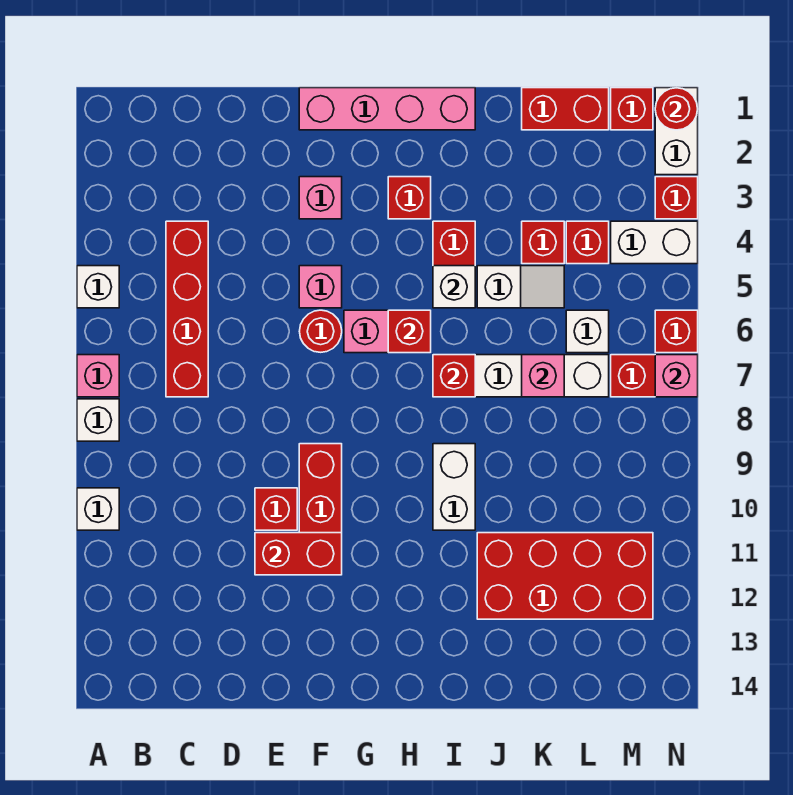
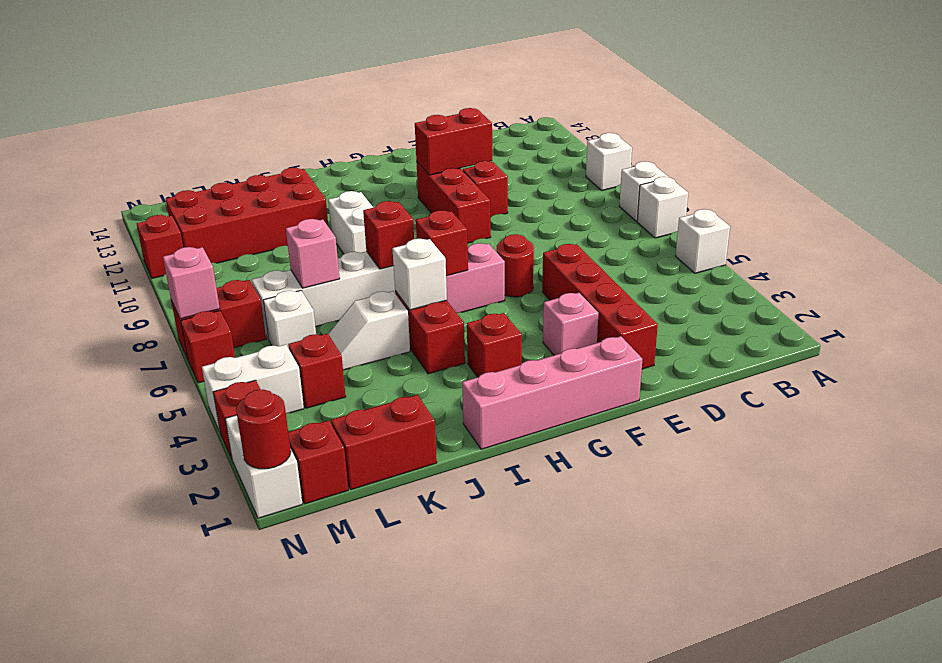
pink 1x1 brick [77,355,119,397] -> white 1x1 brick [637,177,688,238]
red 1x4 brick [166,221,208,397] -> red 1x4 brick moved to [542,244,658,369]
pink 1x1 brick [299,266,342,308] -> none
red 1x1 brick [522,221,564,264] -> red 1x1 brick moved to [137,215,183,278]

